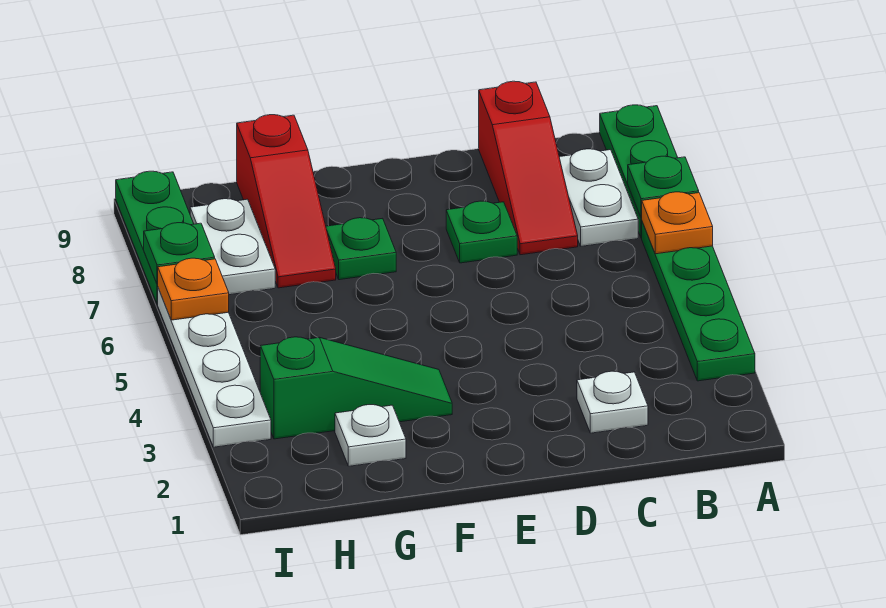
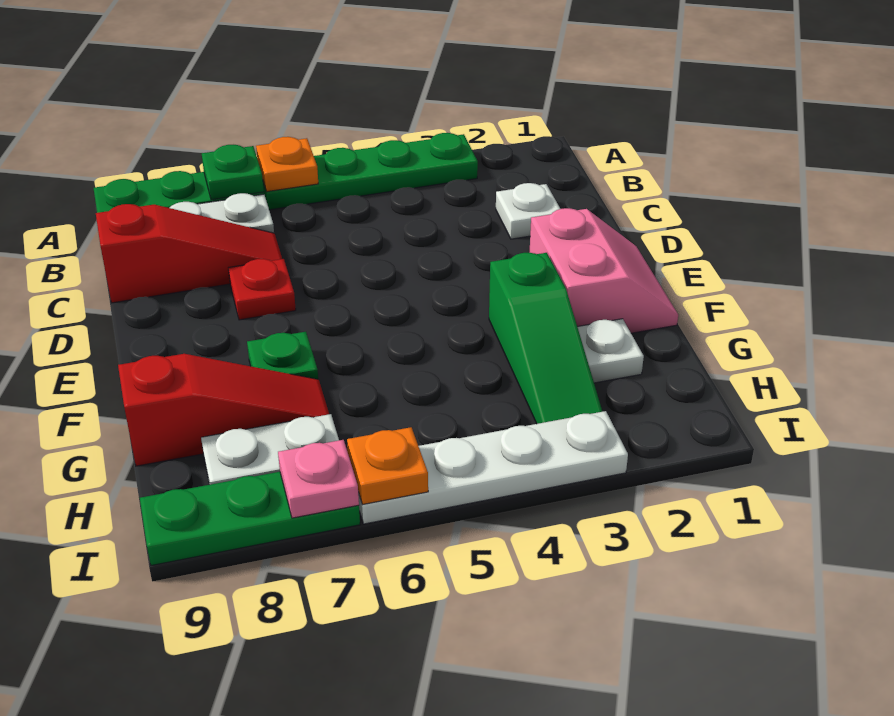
green 1x1 plate [446,201,517,263] -> red 1x1 plate [228,259,296,320]
none -> pink 2x2 slope [529,208,678,333]
green 1x3 slope [260,337,452,439] -> green 1x3 slope turned to [489,253,603,424]
green 1x1 plate [144,223,215,285] -> pink 1x1 plate [278,440,359,518]

